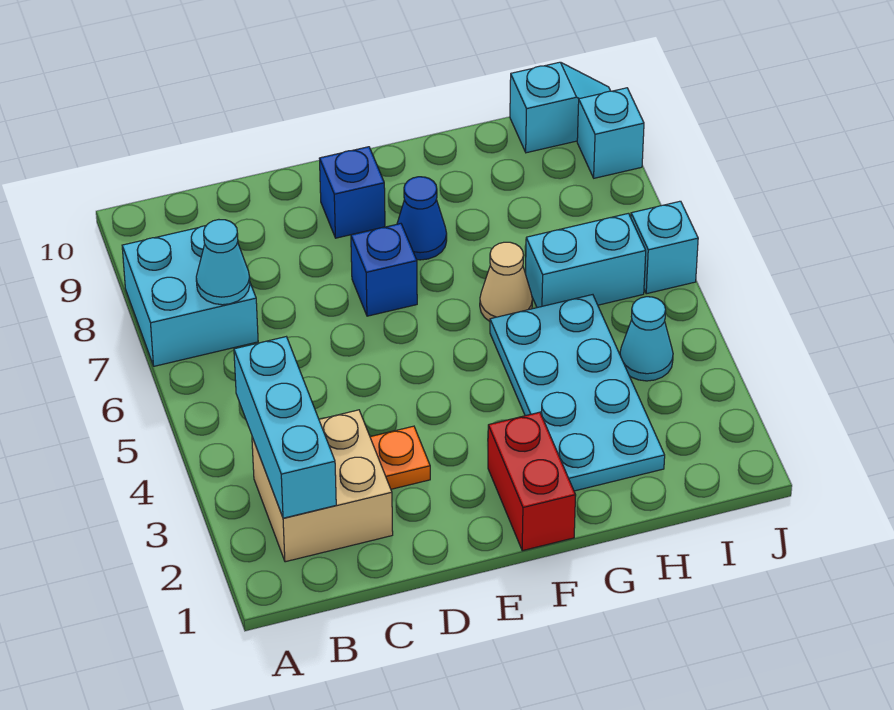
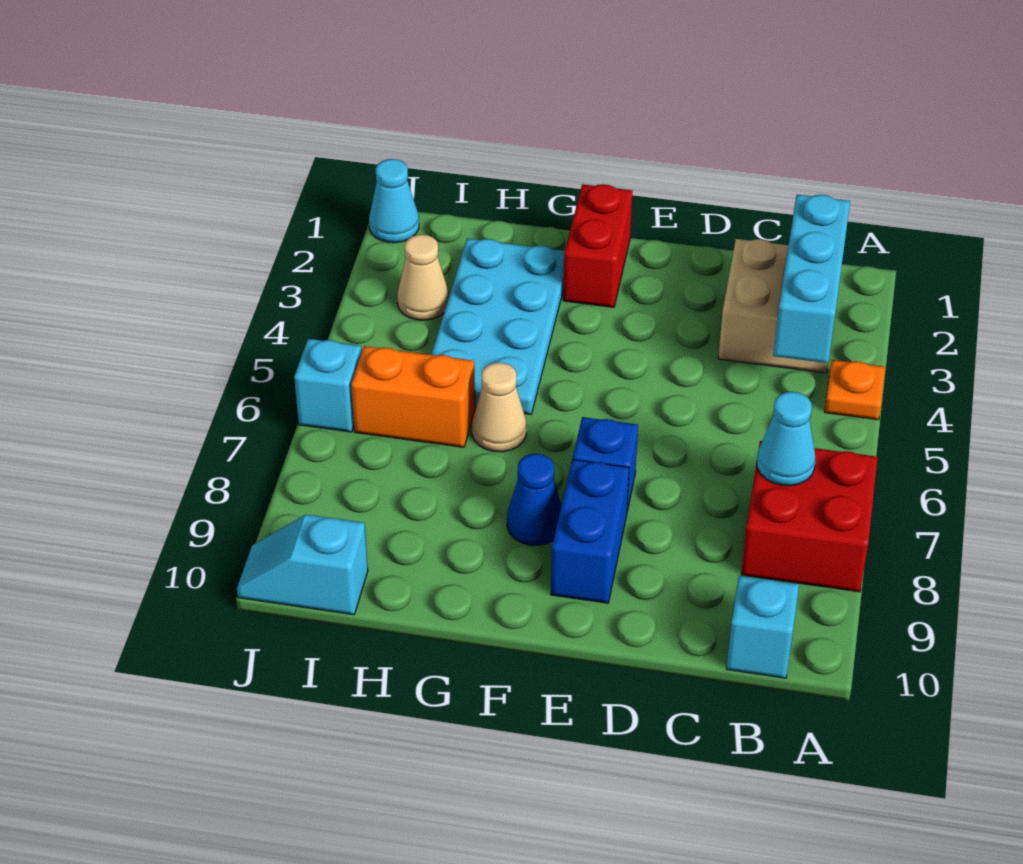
cyan 2x2 brick [122,226,258,366] -> red 2x2 brick [741,441,878,592]
orange 1x1 plate [370,426,430,489] -> orange 1x1 plate moved to [825,360,885,420]
blue 1x1 brick [320,147,385,238] -> blue 1x2 brick [551,459,629,603]
cyan 1x2 brick [526,213,646,308] -> orange 1x2 brick [351,346,475,447]
none -> tan 1x1 cone [397,235,449,320]
cyan 1x1 cone [620,297,673,381] -> cyan 1x1 cone moved to [369,159,419,243]
cyan 1x1 brick [577,88,644,178] -> cyan 1x1 brick moved to [726,576,799,678]

